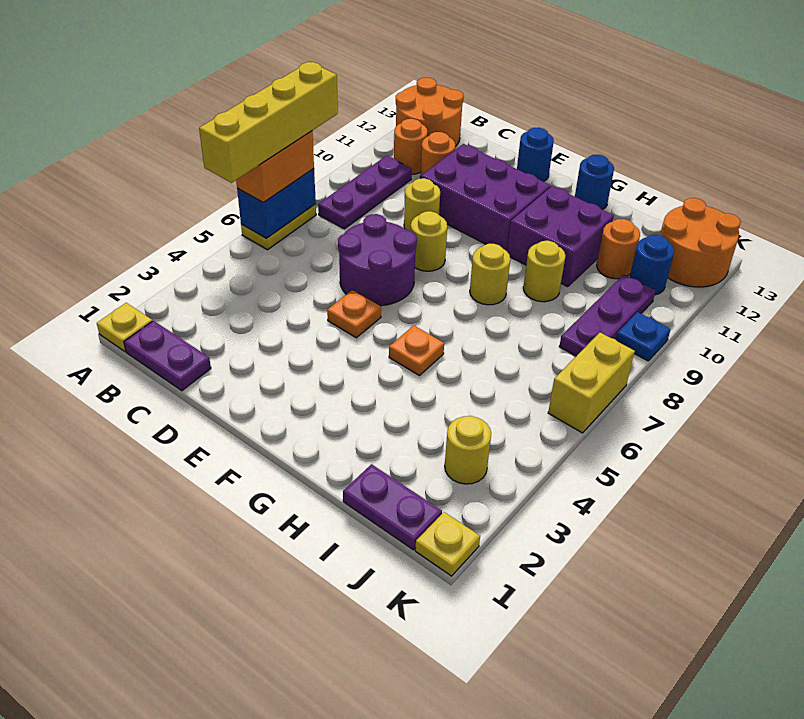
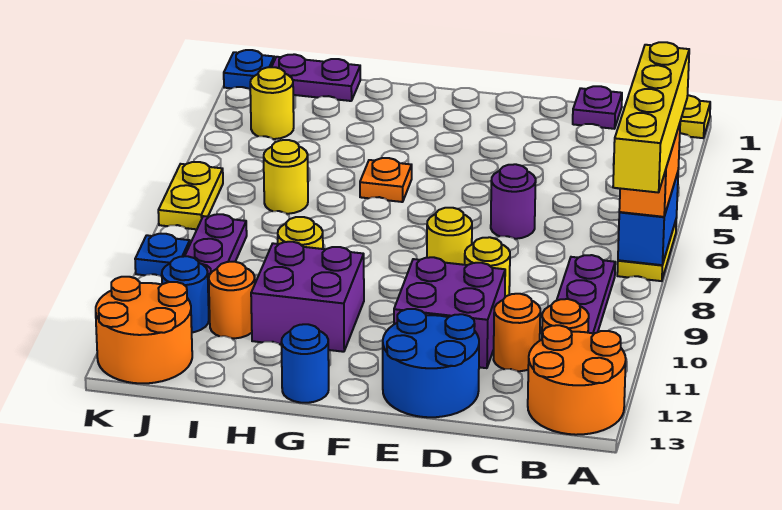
purple 1x2 plate [124,321,211,391] -> purple 1x1 plate [573,86,622,129]
purple 2x2 round brick [338,214,417,306] -> purple 1x1 round brick [491,164,536,239]
purple 2x3 brick [421,144,551,251] -> purple 2x2 brick [394,257,505,368]
orange 1x1 plate [327,290,381,338] -> none
blue 1x1 round brick [517,127,554,182] -> blue 2x2 round brick [383,309,479,417]
yellow 1x1 round brick [470,244,510,305] -> yellow 1x1 round brick moved to [264,140,308,214]
yellow 1x1 plate [415,512,480,576] -> blue 1x1 plate [224,50,274,90]
yellow 1x2 brick [548,332,635,433] -> yellow 1x2 plate [158,162,223,229]

